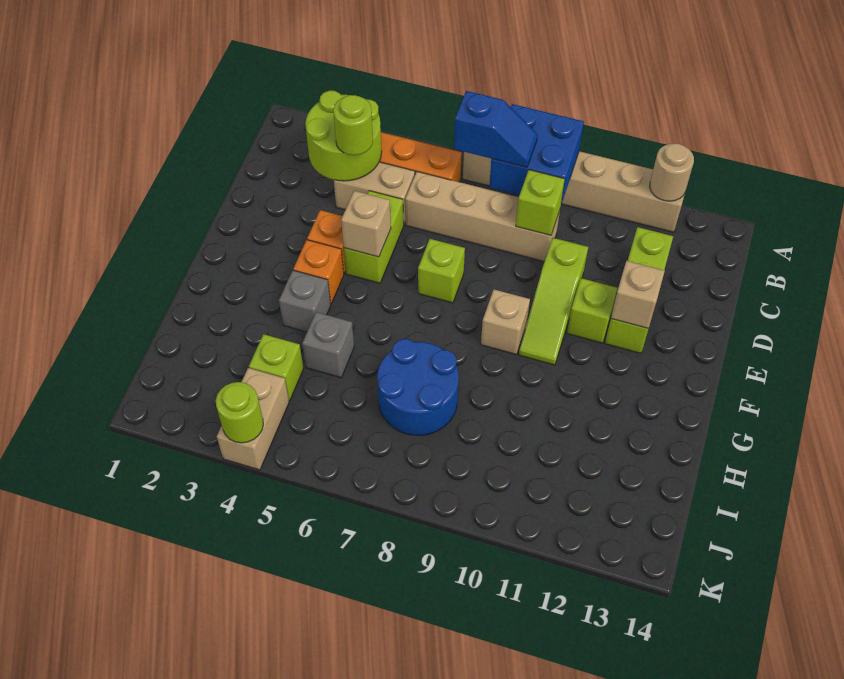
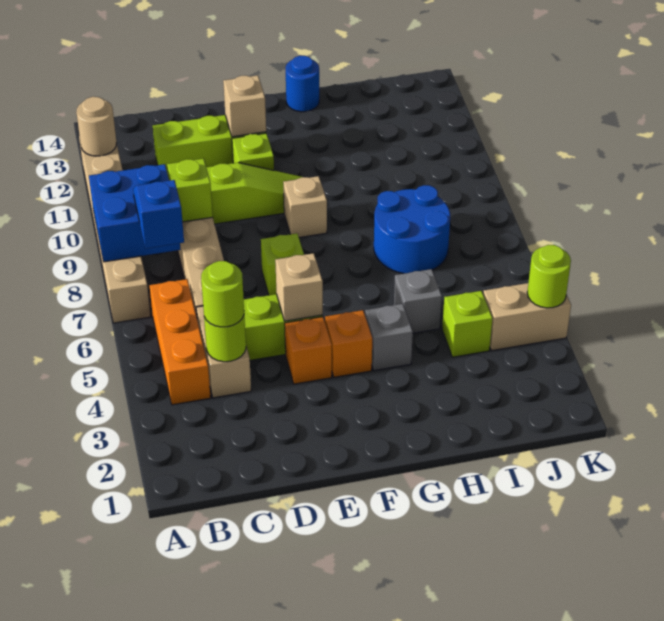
lime 2x2 round brick [305,91,382,181] -> lime 1x1 round brick [204,316,246,362]
none -> blue 1x1 round brick [286,56,319,112]

